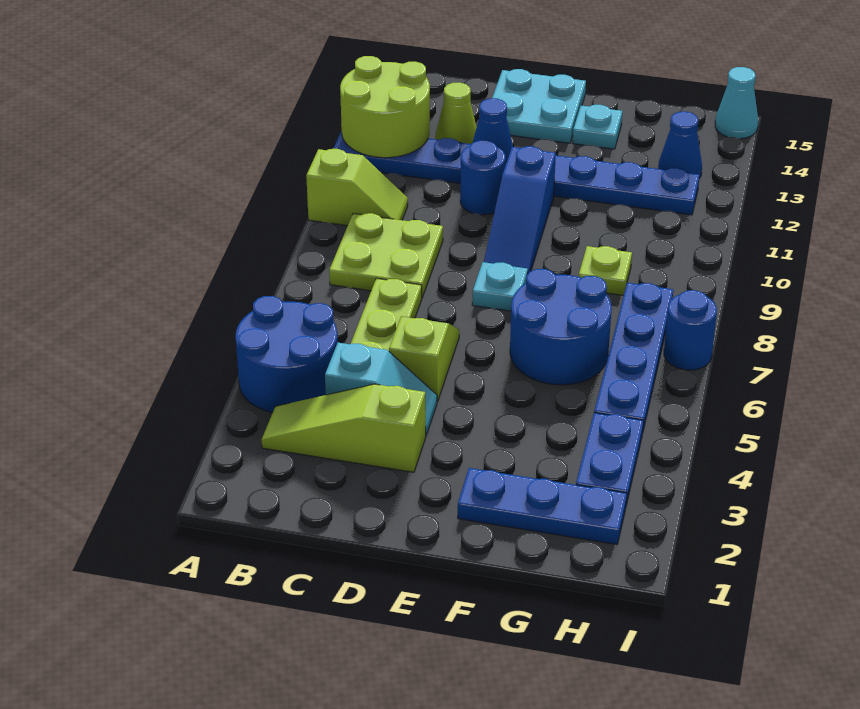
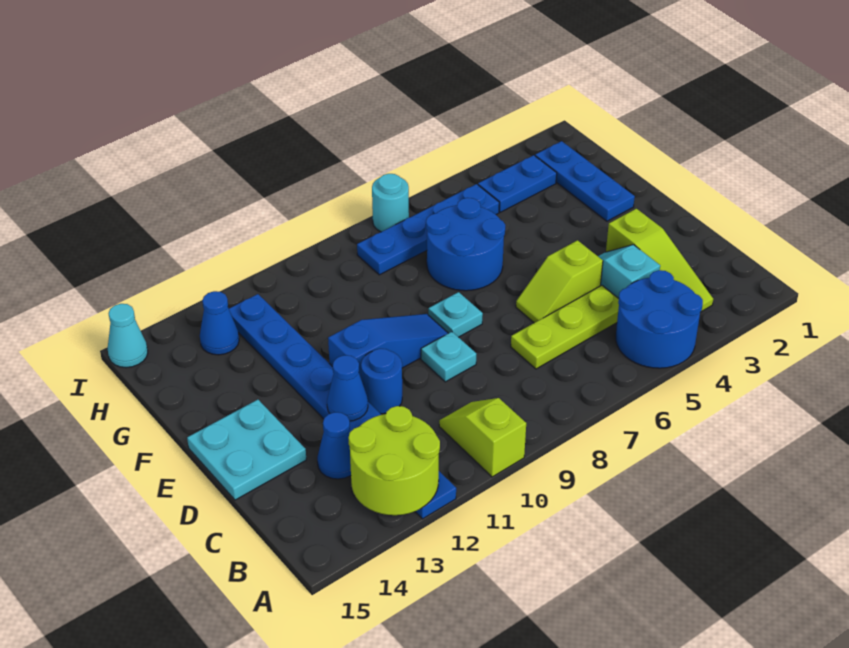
lime 2x2 plate [329,213,443,297] -> none
lime 1x1 cone [435,83,477,144] -> blue 1x1 cone [317,412,351,479]
cyan 1x1 plate [573,105,622,149] -> cyan 1x1 plate moved to [421,332,476,382]
lime 1x1 plate [579,246,632,296] -> none
blue 1x1 round brick [664,290,717,370] -> cyan 1x1 round brick [372,174,409,232]

